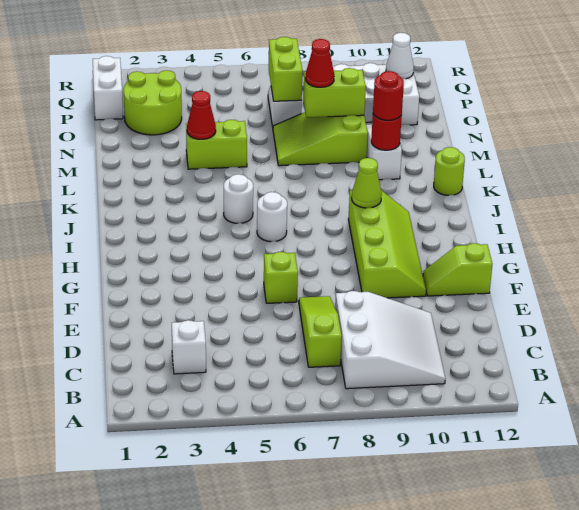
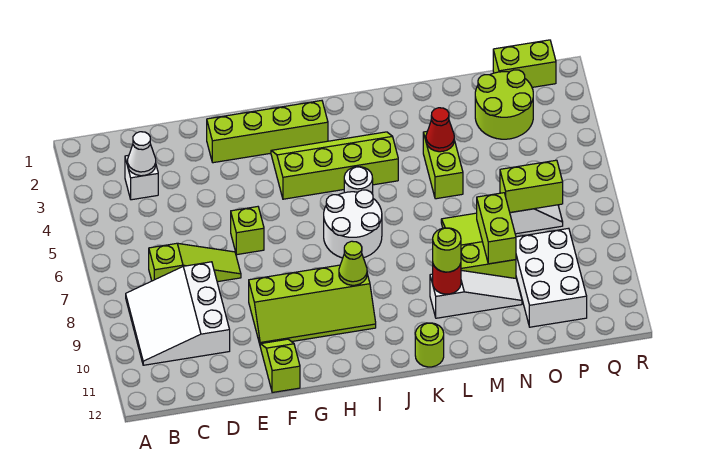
white 3x3 slope [335,291,445,389] -> white 3x3 slope turned to [126,262,230,365]
none -> lime 1x4 brick [207,101,328,163]
none -> lime 2x4 slope [271,132,398,199]
white 1x1 round brick [257,192,287,242] -> white 2x2 round brick [324,190,382,258]
red 1x1 round brick [373,71,404,121] -> lime 1x1 round brick [433,228,461,272]
red 1x1 cone [306,39,334,87] -> none
white 1x2 brick [93,56,123,120] -> lime 1x2 brick [493,40,556,87]
white 1x1 cone [386,33,414,79] -> white 1x1 cone moved to [128,132,156,176]

